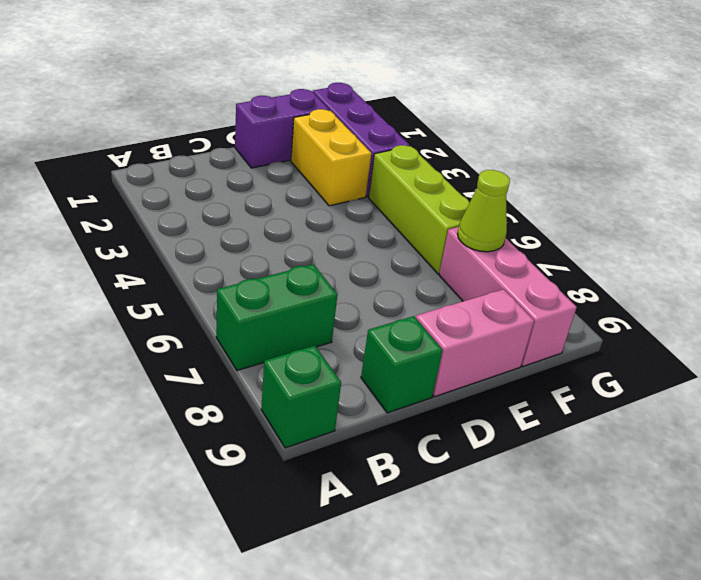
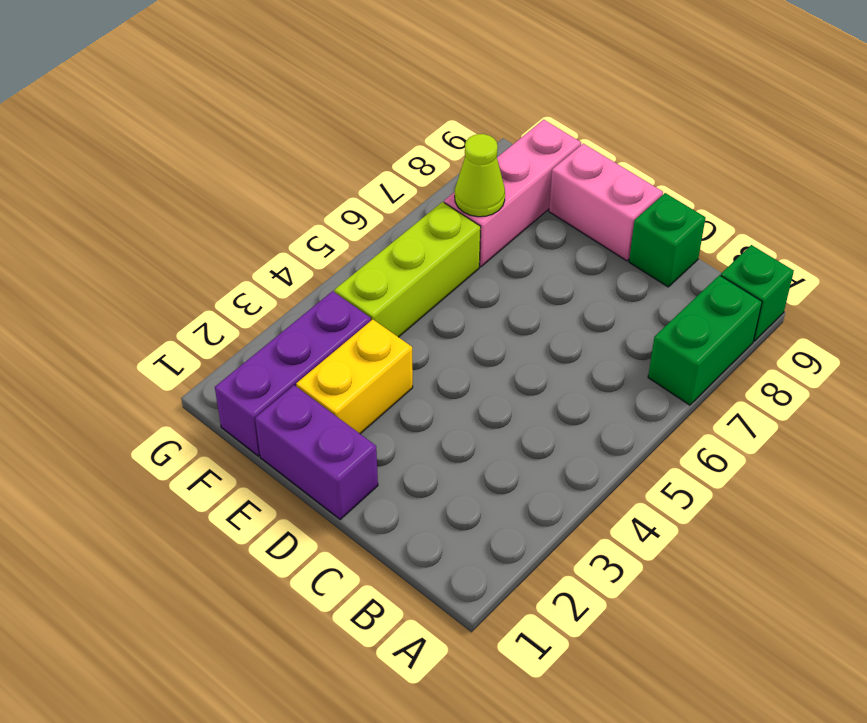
green 1x2 brick [216,264,337,371] -> green 1x2 brick turned to [648,275,762,405]

